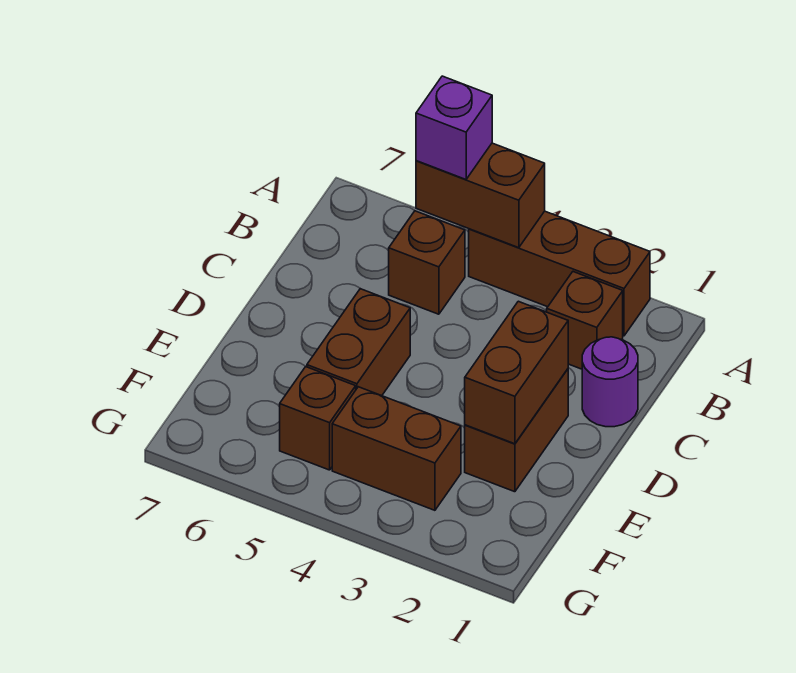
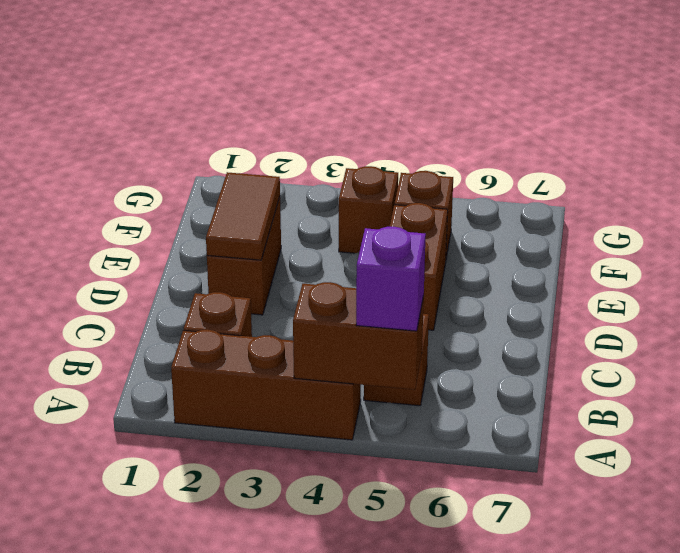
purple 1x1 round brick [582,337,638,427] -> none
brown 1x2 brick [465,301,568,444] -> brown 1x2 tile [206,172,280,260]
brown 1x2 brick [332,387,461,510] -> brown 1x1 brick [339,166,398,253]

